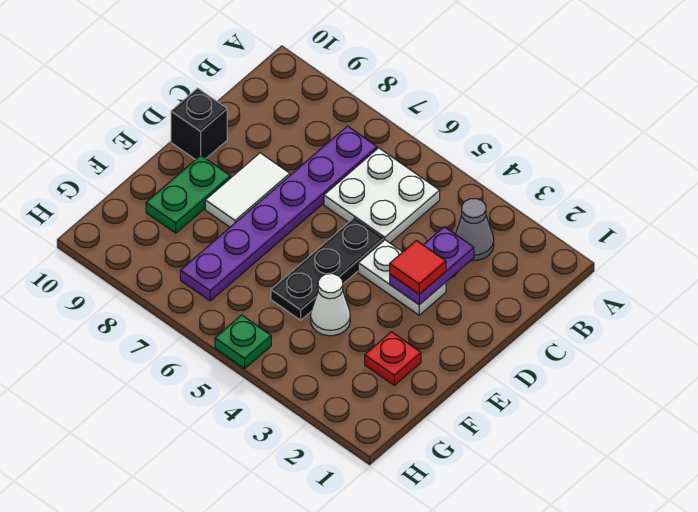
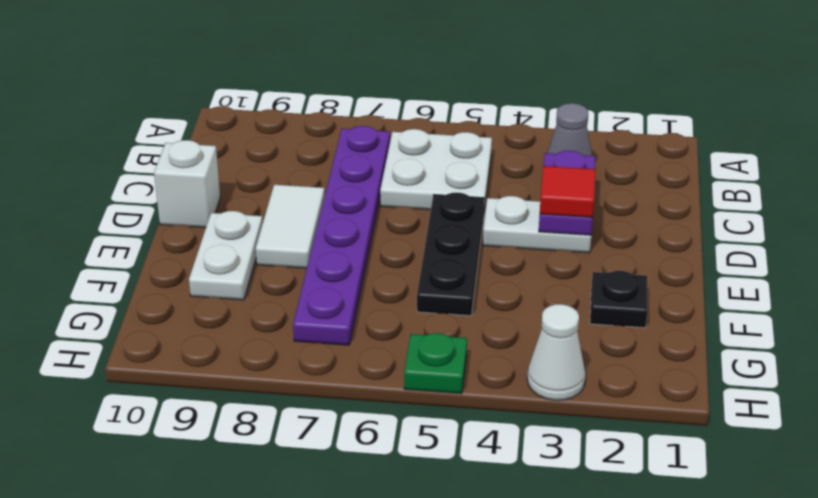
black 1x1 brick [171,88,227,160] -> white 1x1 brick [154,140,220,228]
green 1x2 plate [146,155,231,233] -> white 1x2 plate [189,211,263,300]
red 1x1 plate [365,332,421,385] -> black 1x1 plate [590,271,647,328]
white 1x1 cone [311,274,350,336] -> white 1x1 cone moved to [527,304,586,400]

